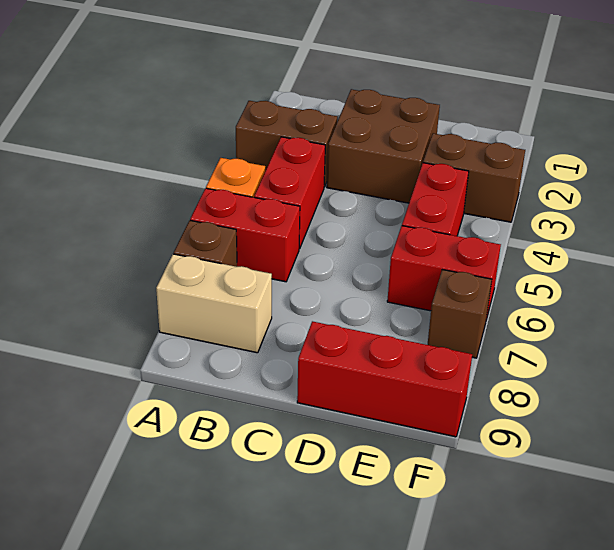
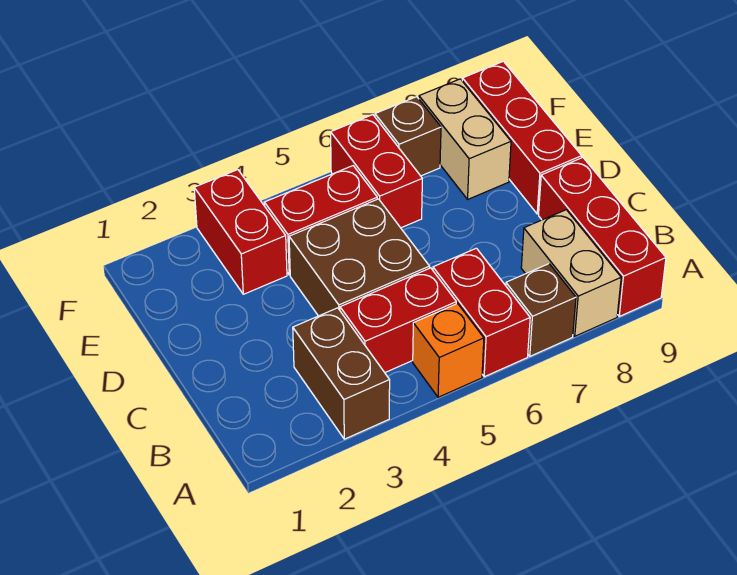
none -> red 1x3 brick [539,157,666,316]
brown 2x2 brick [327,89,440,203] -> brown 2x2 brick moved to [289,199,430,316]
brown 1x2 brick [423,133,525,222] -> red 1x2 brick [194,170,287,294]
none -> tan 1x2 brick [419,79,511,199]

